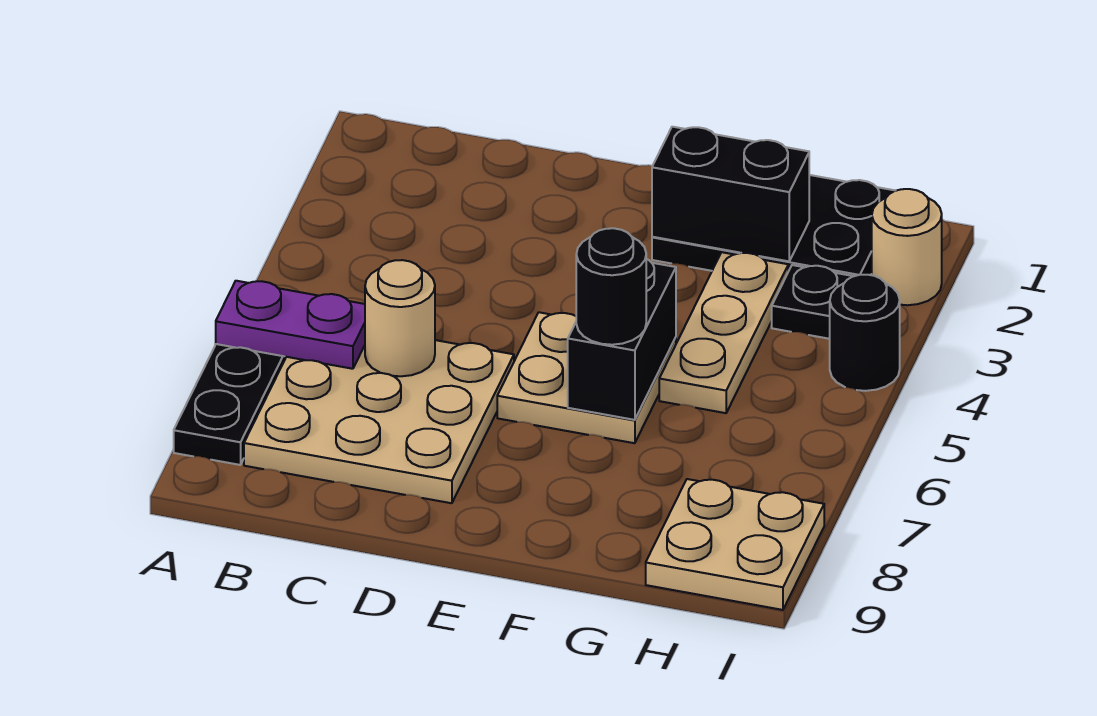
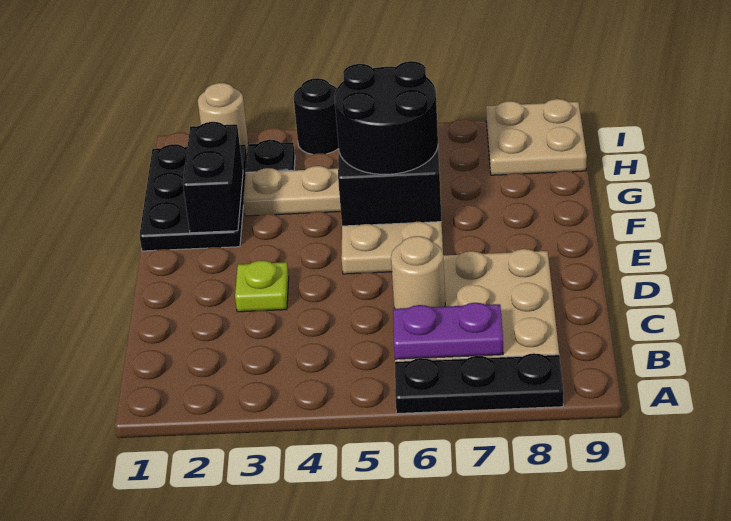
purple 1x2 plate [216,281,365,369] -> purple 1x2 plate turned to [393,303,503,359]
none -> lime 1x1 plate [235,261,289,312]
black 1x1 round brick [576,228,646,345] -> black 2x2 round brick [335,61,438,174]

